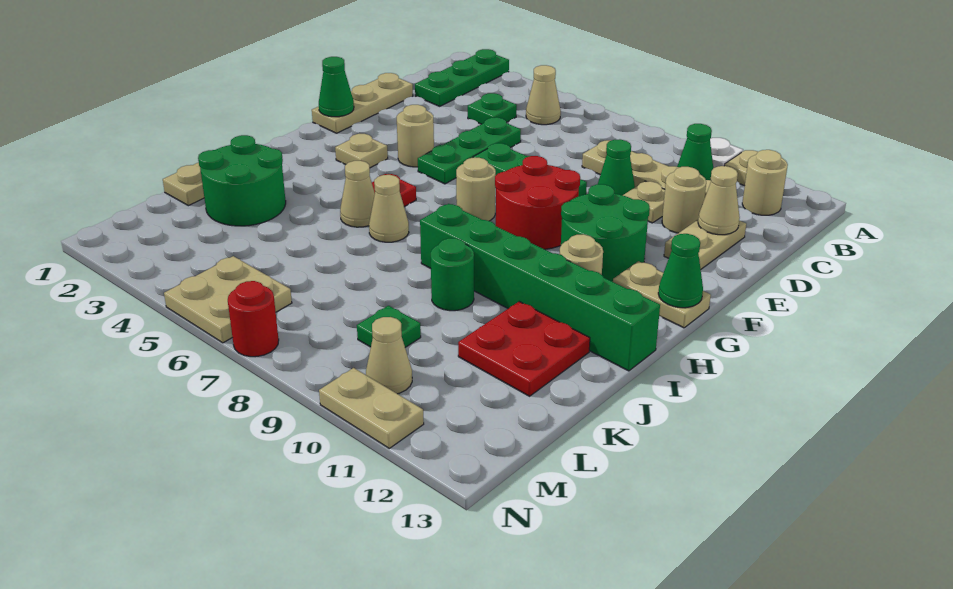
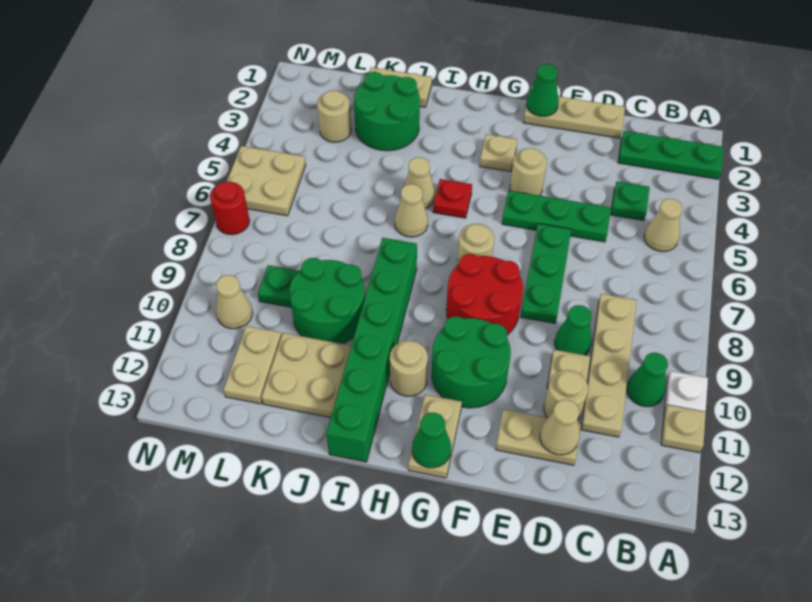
tan 1x1 round brick [742,150,788,215] -> tan 1x1 round brick moved to [317,91,351,142]
green 1x1 round brick [431,238,474,311] -> green 2x2 round brick [289,258,365,344]
red 2x2 plate [458,302,590,396] -> tan 2x2 plate [261,333,351,418]
tan 1x2 plate [319,368,424,448] -> tan 1x2 plate moved to [223,326,282,404]

